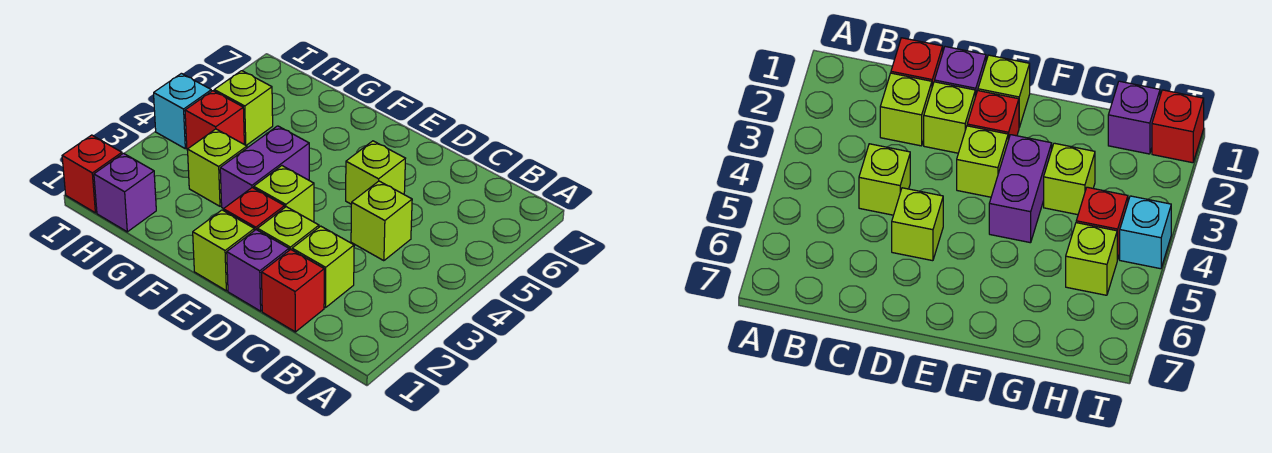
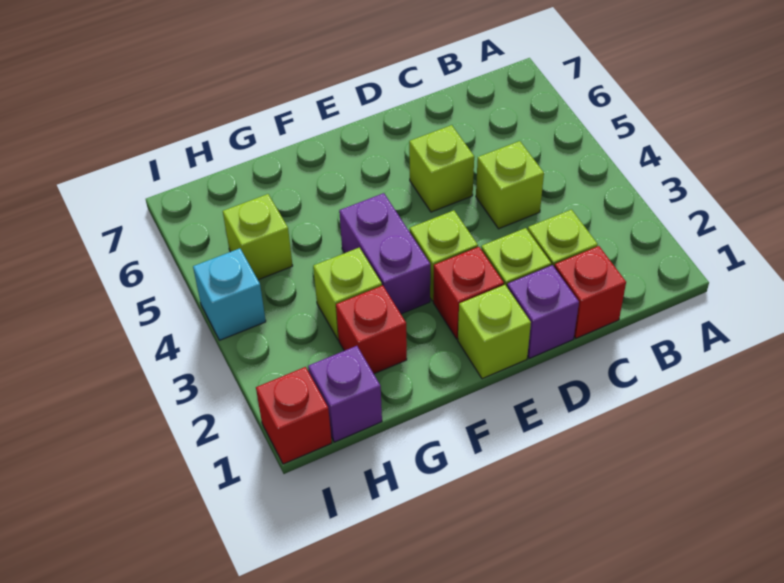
red 1x1 brick [185,91,244,150] -> red 1x1 brick moved to [336,285,407,374]

